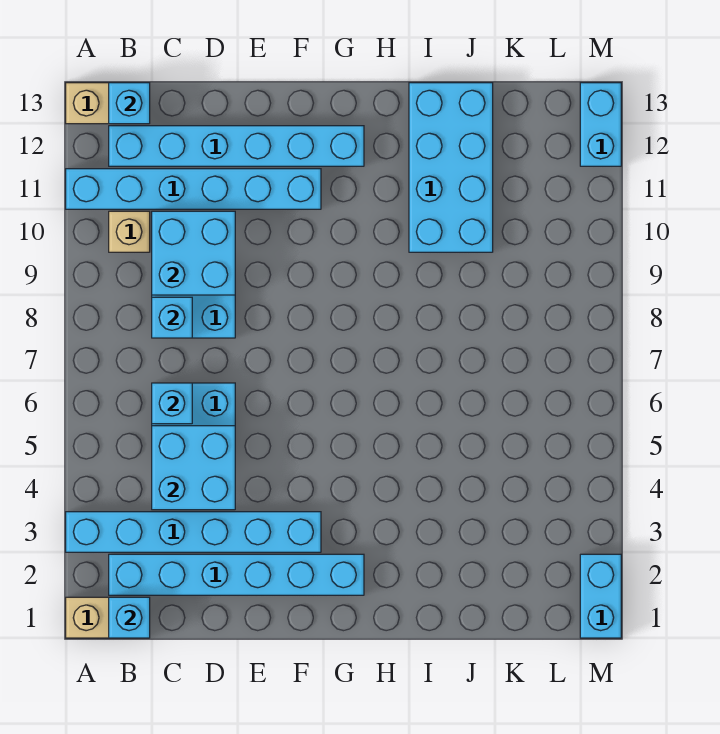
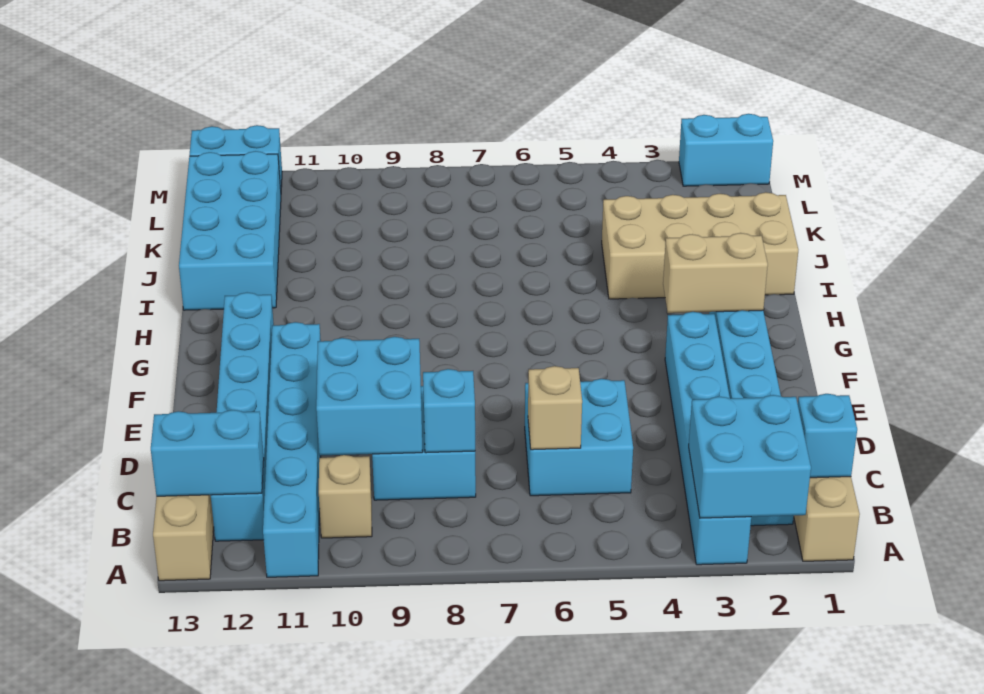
cyan 1x1 brick [109,83,150,124] -> cyan 1x2 brick [151,410,264,496]
cyan 2x2 brick [152,426,235,510] -> cyan 2x2 brick moved to [689,395,811,518]
cyan 1x1 brick [152,383,192,424] -> tan 1x1 brick [528,366,582,450]
none -> tan 1x2 brick [663,233,768,313]
none -> tan 2x4 brick [602,192,798,299]
cyan 2x4 brick [409,83,493,252] -> cyan 2x4 brick turned to [179,151,281,310]

